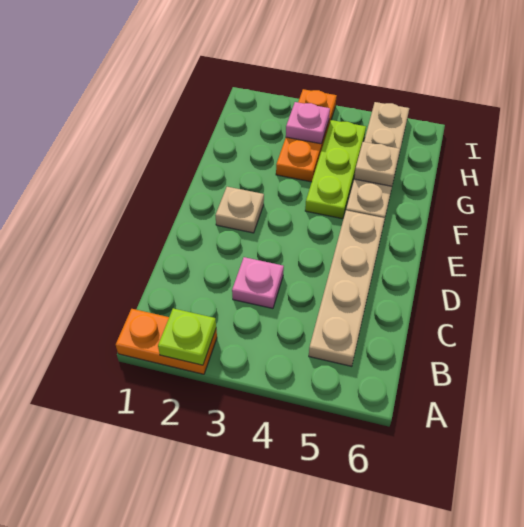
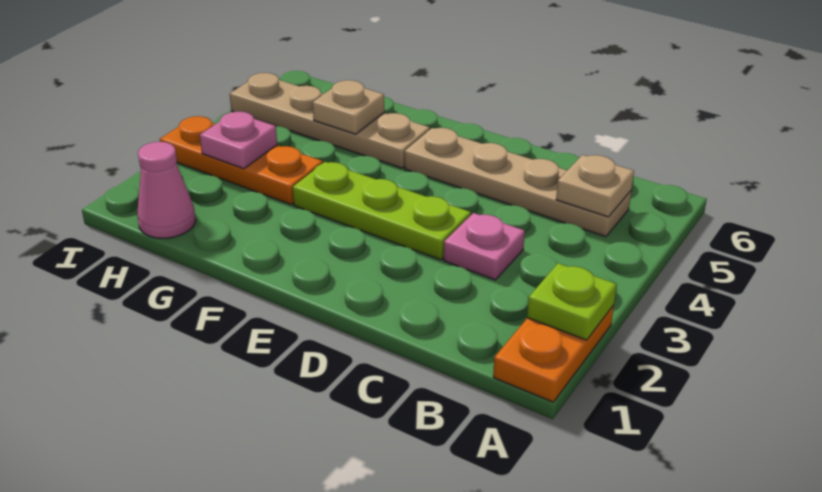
tan 1x1 plate [215,187,264,233] -> tan 1x1 plate moved to [556,155,634,217]
lime 1x3 plate [305,120,366,219] -> lime 1x3 plate moved to [293,162,471,260]
none -> pink 1x1 cone [137,142,196,238]

